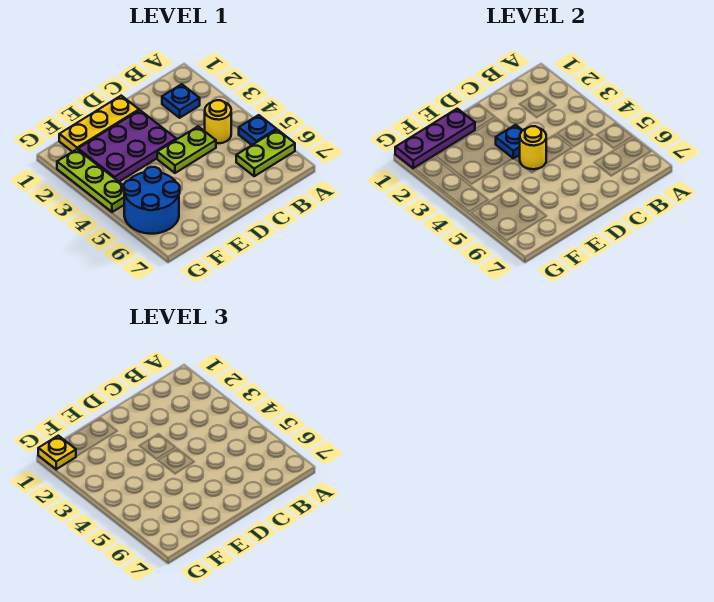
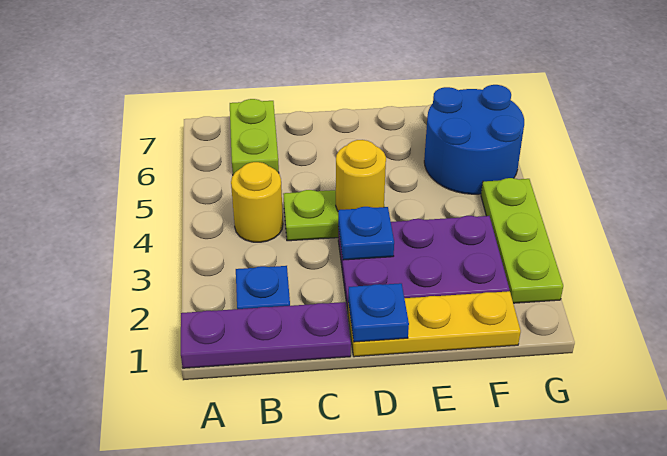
blue 1x1 plate [239,115,276,145] -> blue 1x1 plate moved to [348,283,409,342]
lime 1x2 plate [236,130,295,176] -> lime 1x2 plate turned to [230,99,279,175]
purple 1x3 plate [395,109,475,168] -> purple 1x3 plate moved to [181,302,351,368]
yellow 1x1 plate [38,436,76,469] -> none

